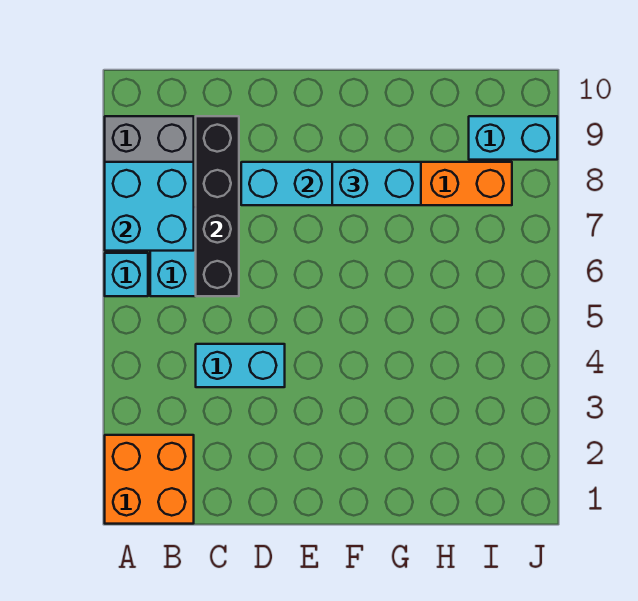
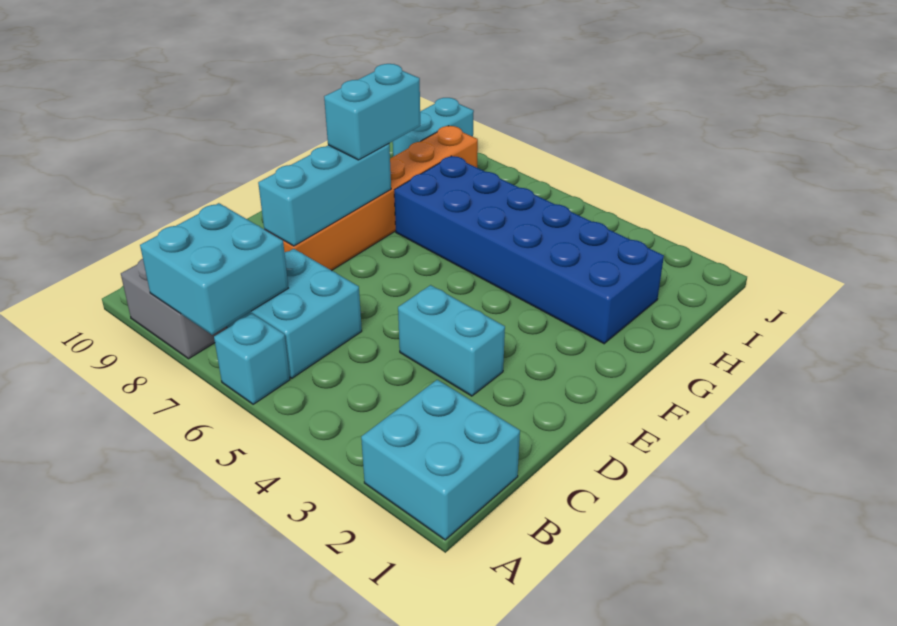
orange 2x2 brick [105,435,194,524] -> cyan 2x2 brick [361,380,520,540]
cyan 1x2 brick [196,344,285,387] -> cyan 1x2 brick turned to [398,285,505,396]
black 1x4 brick [196,116,239,296] -> none
none -> blue 2x6 brick [394,156,664,344]

